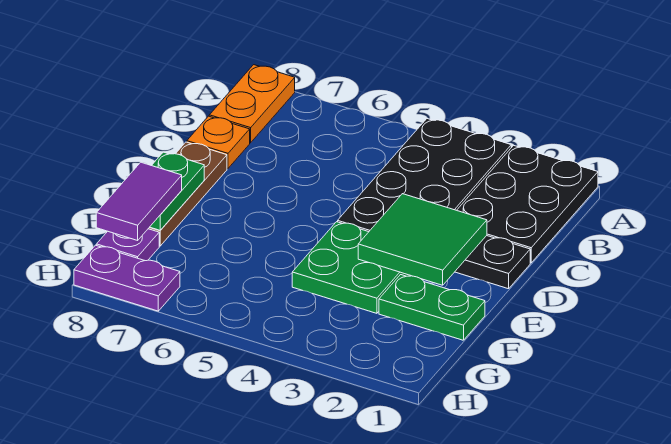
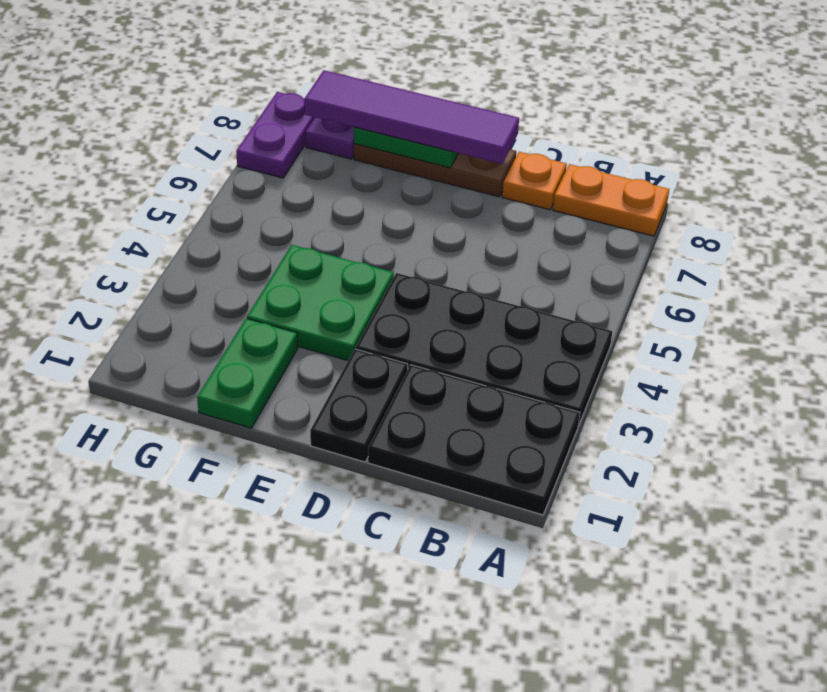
green 2x2 tile [358,194,487,285] -> none
purple 1x2 tile [96,162,182,240] -> purple 1x4 tile [304,70,519,164]

